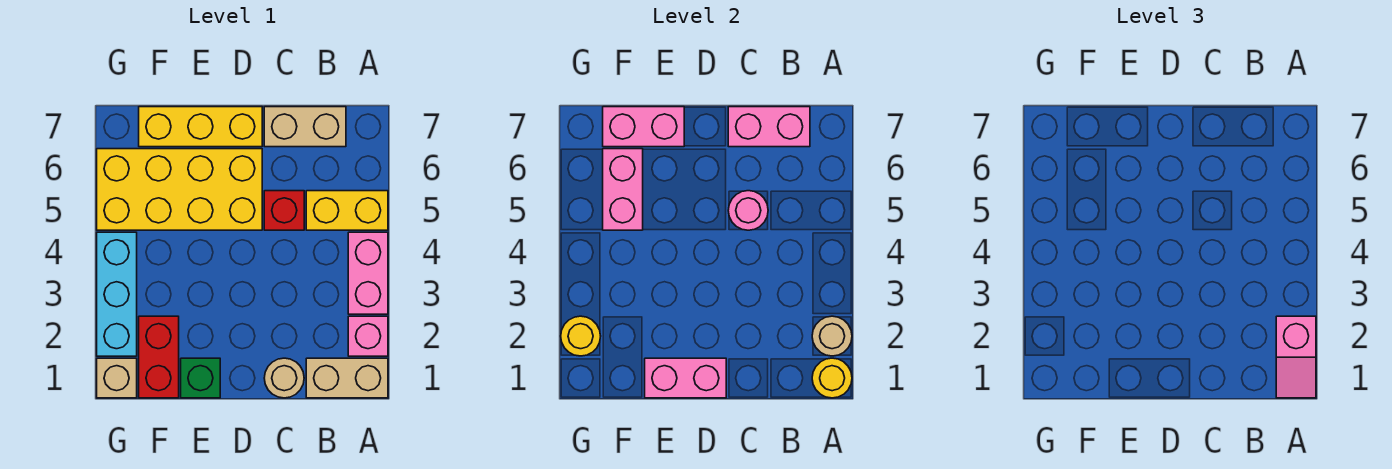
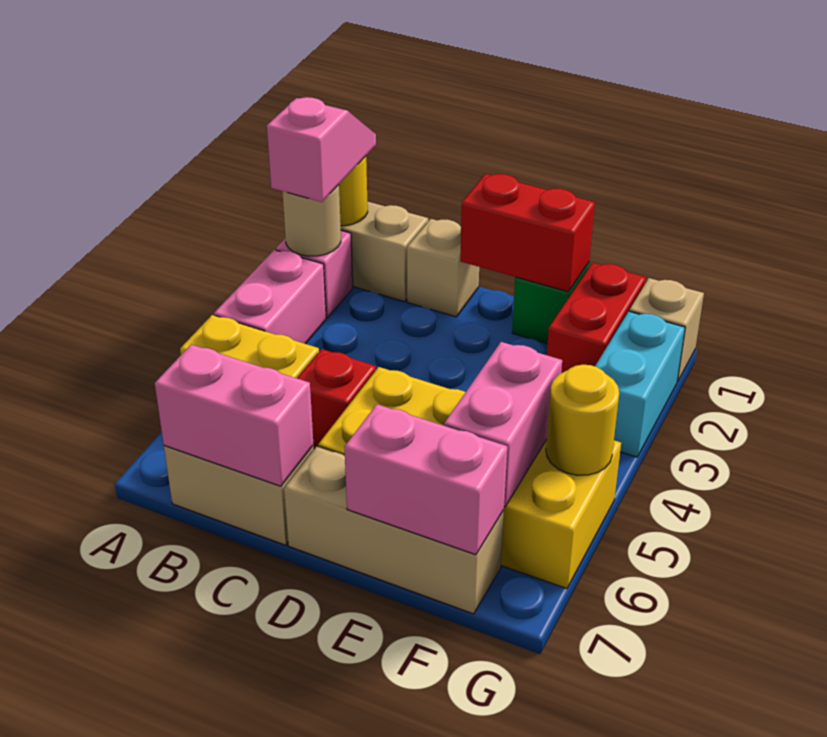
tan 1x1 round brick [264,358,304,398] -> tan 1x1 brick [407,219,479,317]
pink 1x1 round brick [728,191,768,230] -> none
pink 1x2 brick [645,358,726,398] -> red 1x2 brick [460,174,595,292]
yellow 1x3 brick [139,107,262,147] -> tan 1x3 brick [284,447,504,614]
cyan 1x3 brick [97,232,137,356] -> cyan 1x2 brick [595,311,685,457]
yellow 1x1 round brick [561,316,601,356] -> yellow 1x1 round brick moved to [546,365,619,475]

